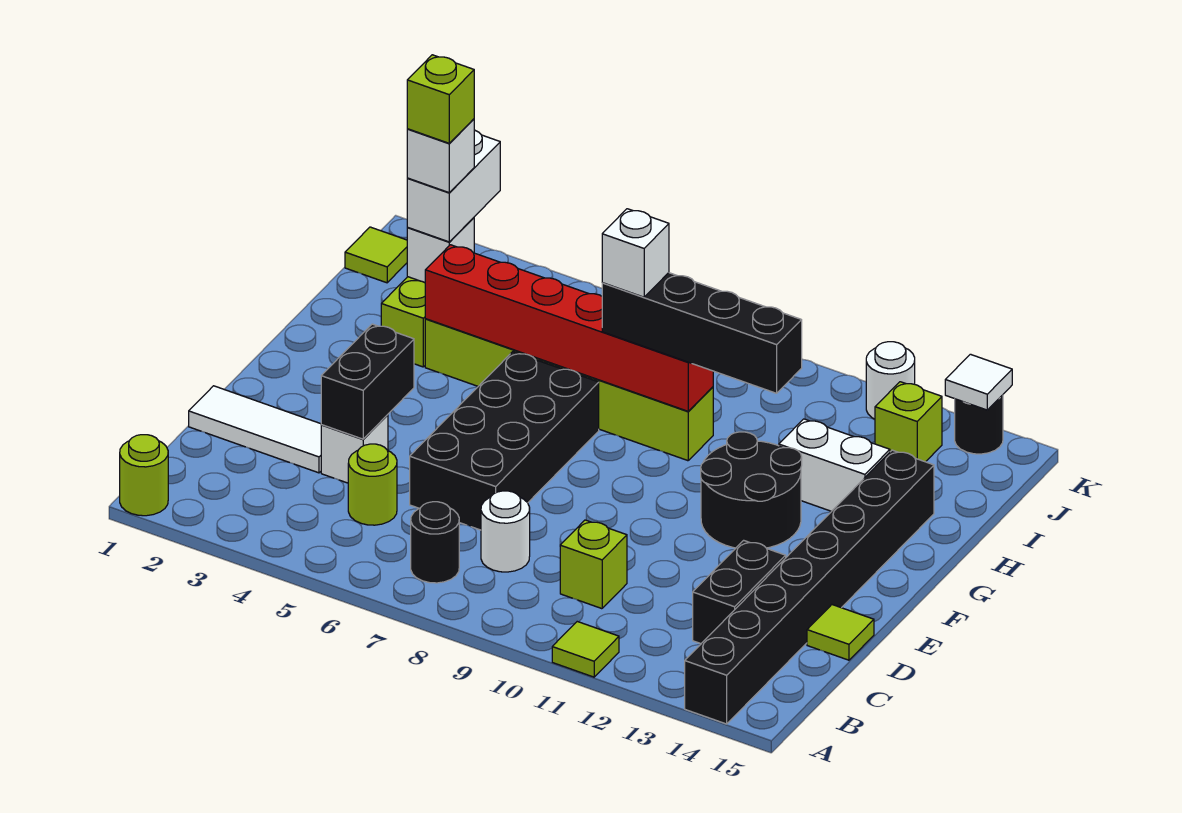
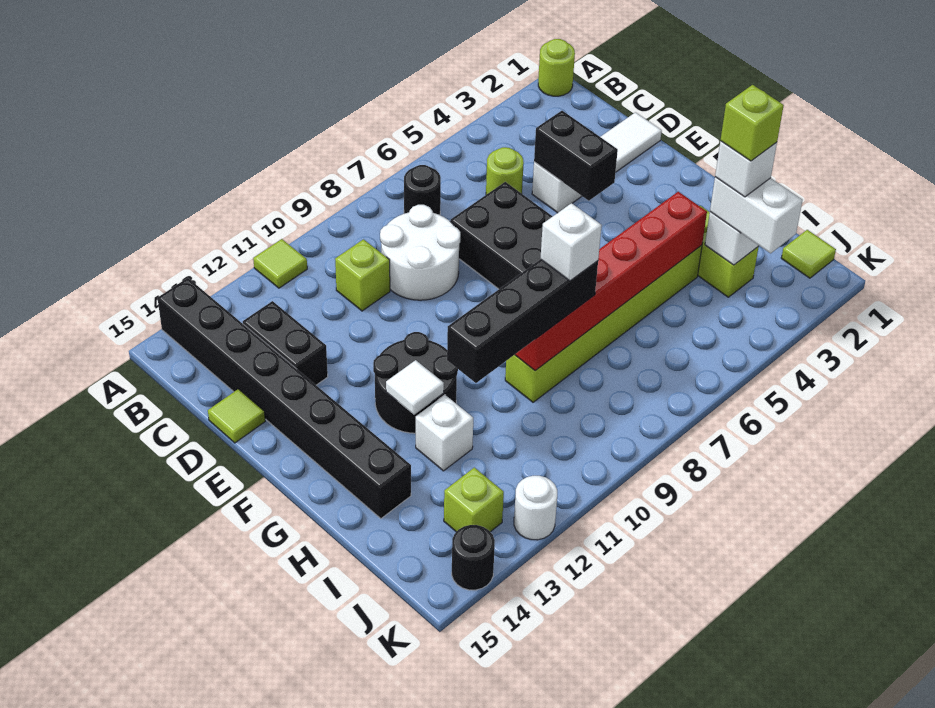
white 1x1 round brick [481,491,530,572] -> white 2x2 round brick [380,205,460,300]
white 1x2 brick [779,419,890,511] -> white 1x1 brick [416,395,473,471]
white 1x1 tile [945,354,1012,410] -> white 1x1 tile moved to [386,360,444,415]

